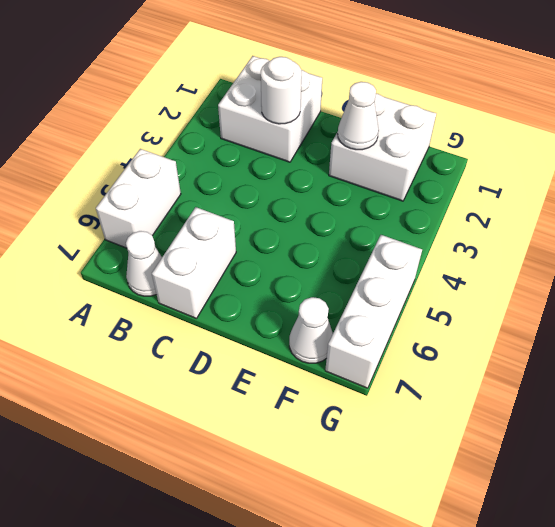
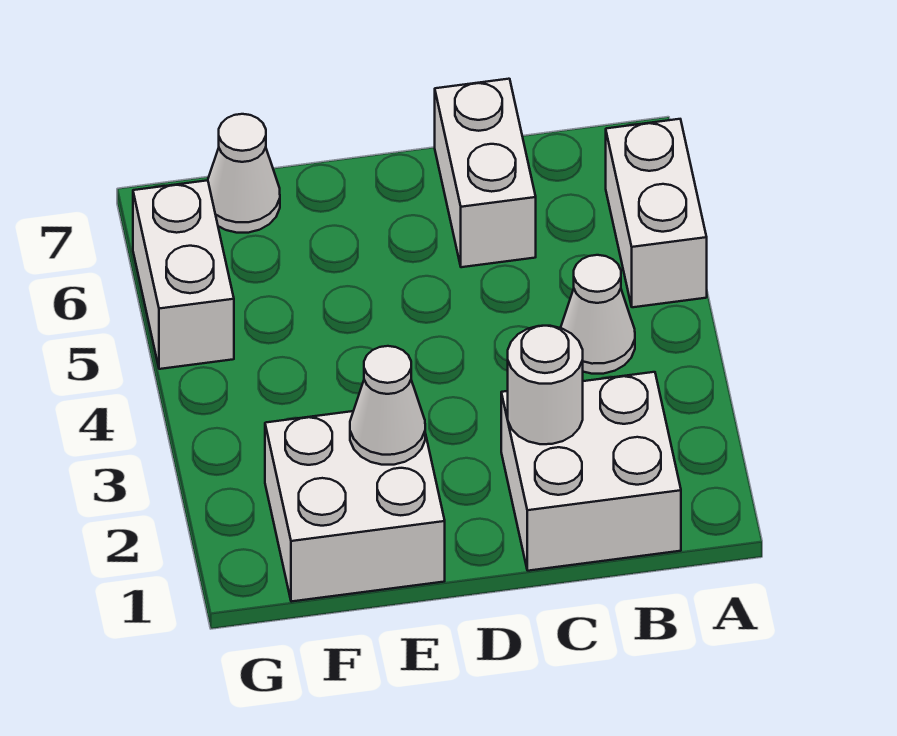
white 1x1 cone [126,231,162,296] -> white 1x1 cone moved to [561,255,635,374]
white 1x3 brick [325,235,422,388] -> white 1x2 brick [133,180,234,369]

